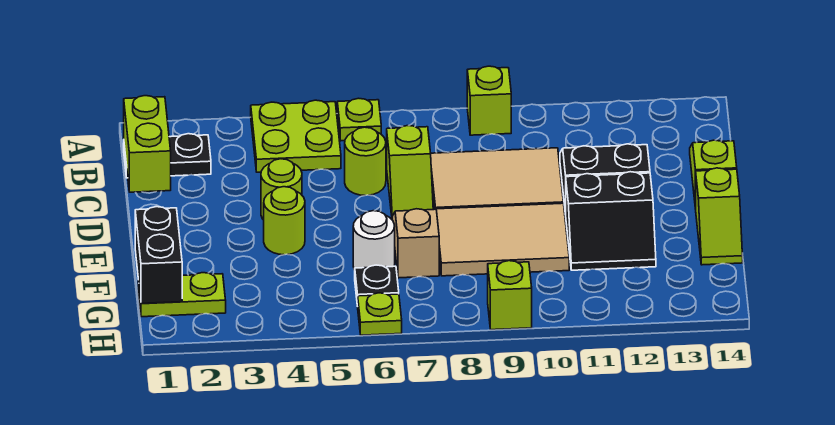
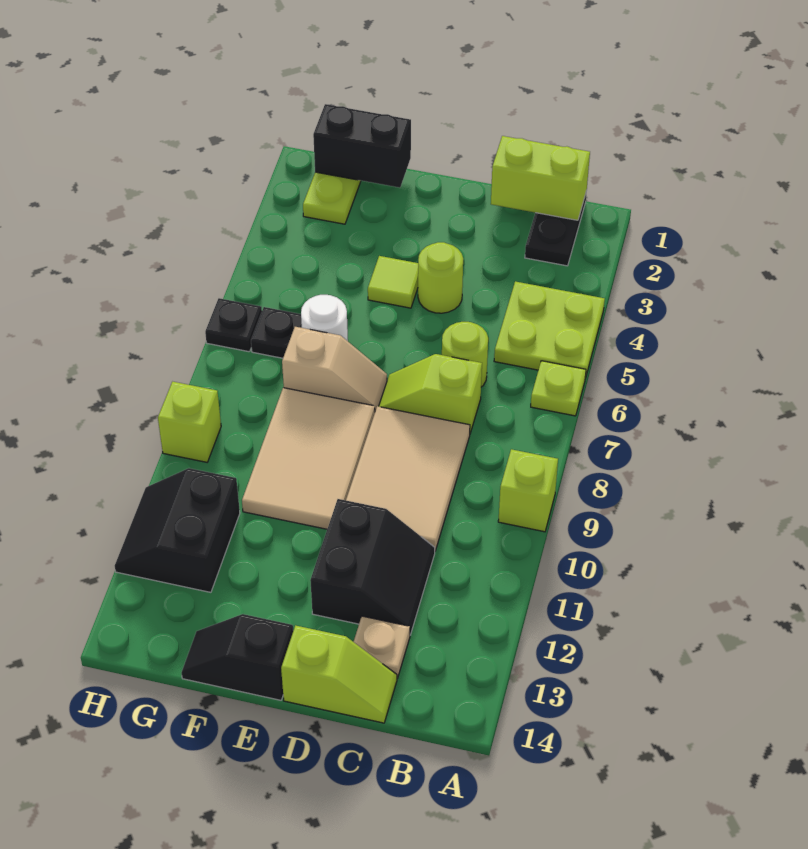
none -> tan 1x1 plate [354,616,410,678]
lime 1x1 round brick [264,187,305,255] -> lime 1x1 tile [368,256,418,308]
black 2x2 slope [566,172,656,270] -> black 2x2 slope moved to [115,468,240,592]
lime 1x2 slope [696,168,743,265] -> black 1x2 slope [181,614,293,700]
lime 1x1 plate [358,293,402,335] -> black 1x1 plate [205,298,262,352]

